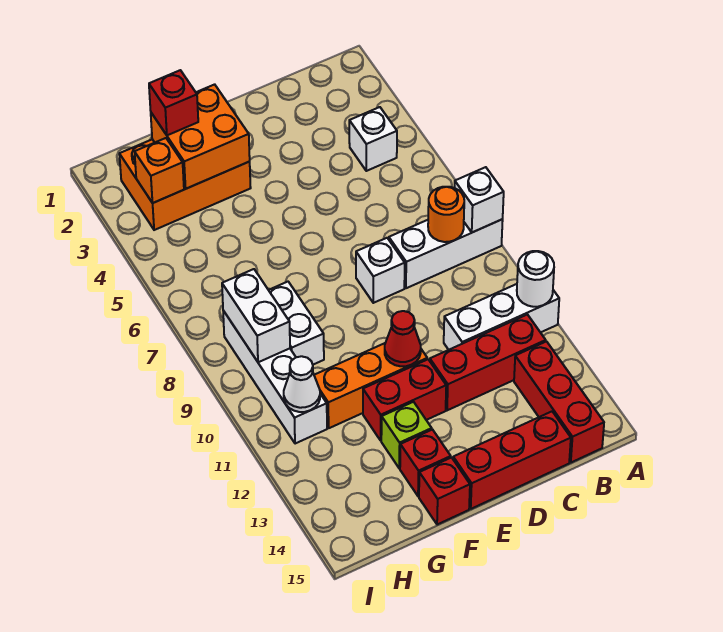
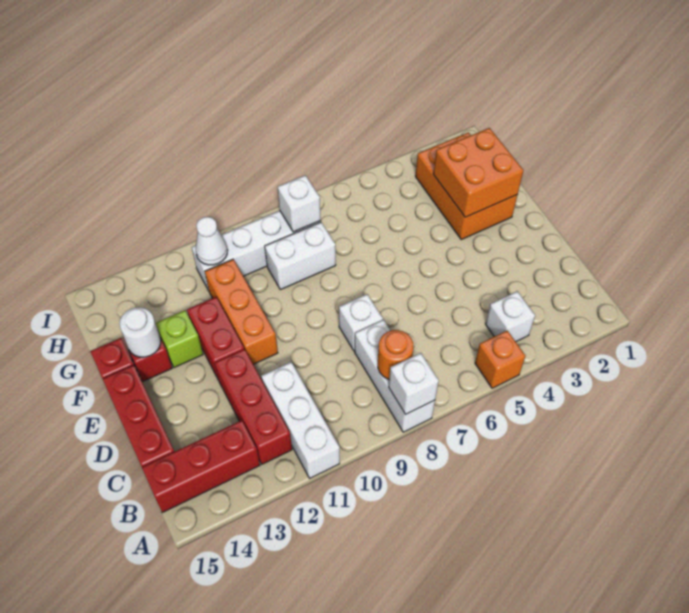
white 1x1 round brick [517,251,554,307] -> white 1x1 round brick moved to [119,307,161,357]
red 1x1 cone [385,311,421,366] -> none
red 1x1 brick [149,70,198,135] -> none
orange 1x1 brick [135,138,184,203] -> orange 1x1 brick moved to [475,330,525,388]
white 1x2 brick [222,269,290,362] -> white 1x1 brick [278,175,321,232]

